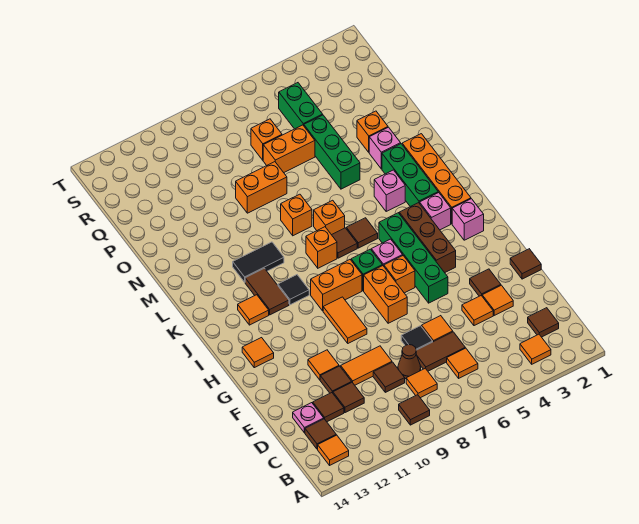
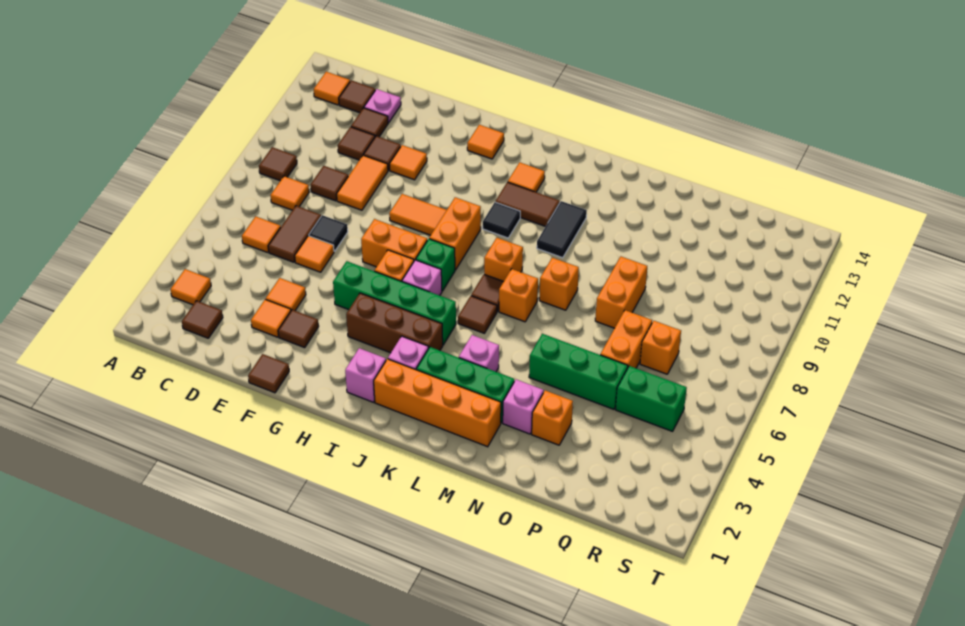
brown 1x1 cone [398,345,421,379] -> none

